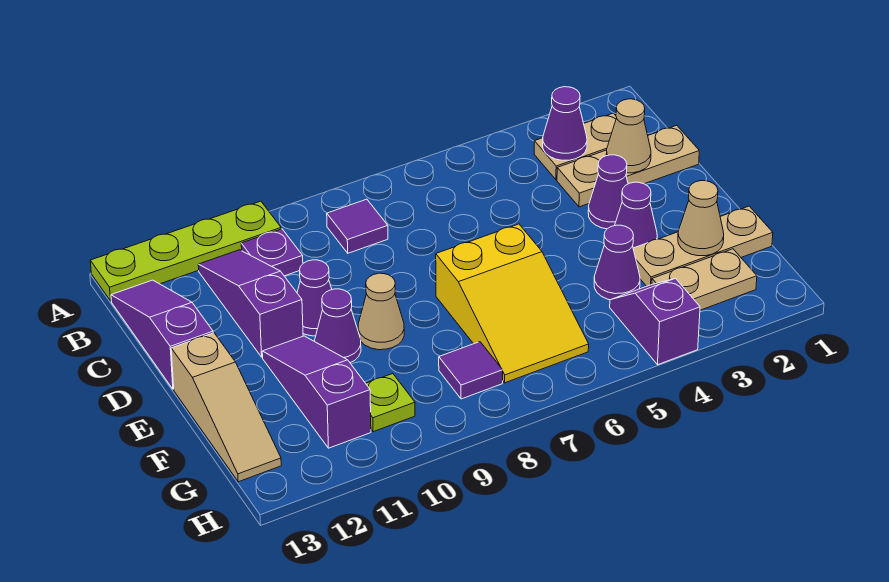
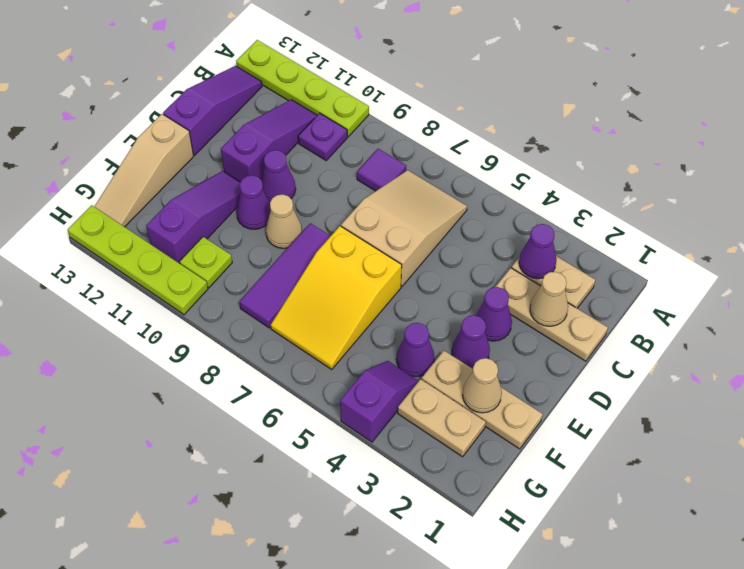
none -> tan 2x3 slope [341,170,467,287]
purple 1x1 tile [439,342,503,399] -> purple 1x3 tile [240,223,330,328]
none -> lime 1x4 plate [68,205,208,315]

